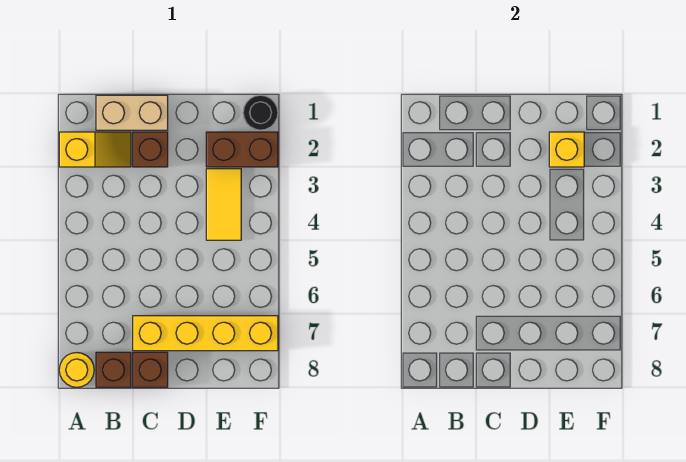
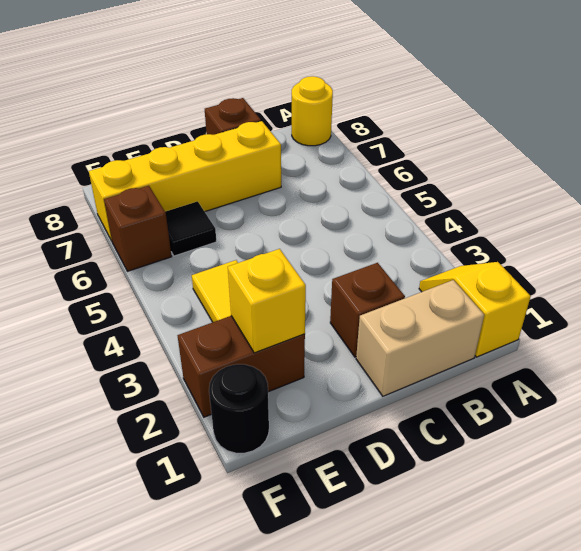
yellow 1x2 slope [59,132,131,167] -> yellow 1x2 slope turned to [419,262,531,357]
brown 1x1 brick [96,352,131,387] -> brown 1x1 brick moved to [104,186,172,271]
none -> black 1x1 tile [165,201,216,256]

